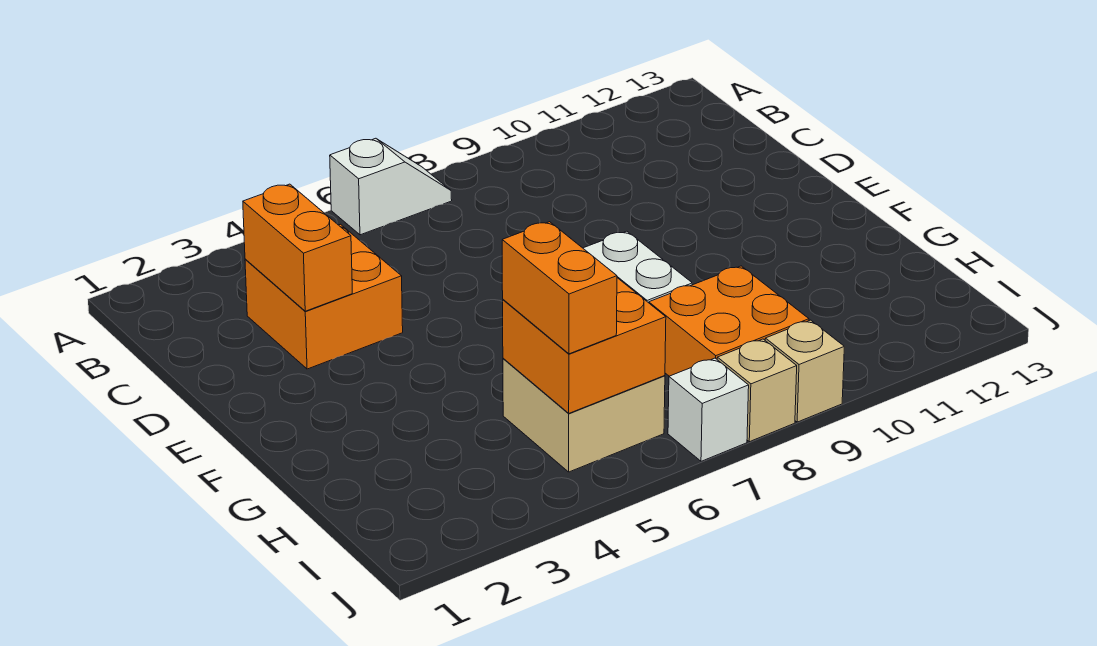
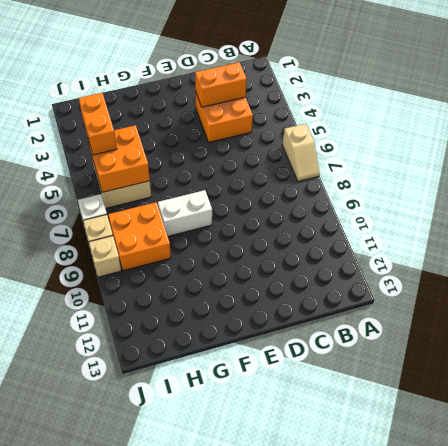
white 1x2 slope [330,138,452,235] -> tan 1x2 slope [282,124,320,181]
orange 1x2 brick [502,222,617,354] -> orange 1x2 brick turned to [79,93,117,155]

